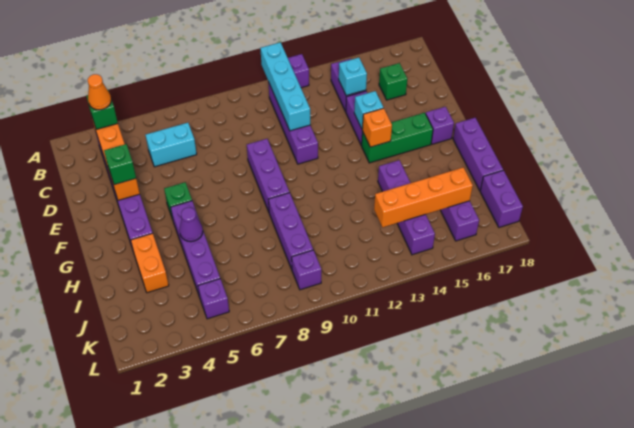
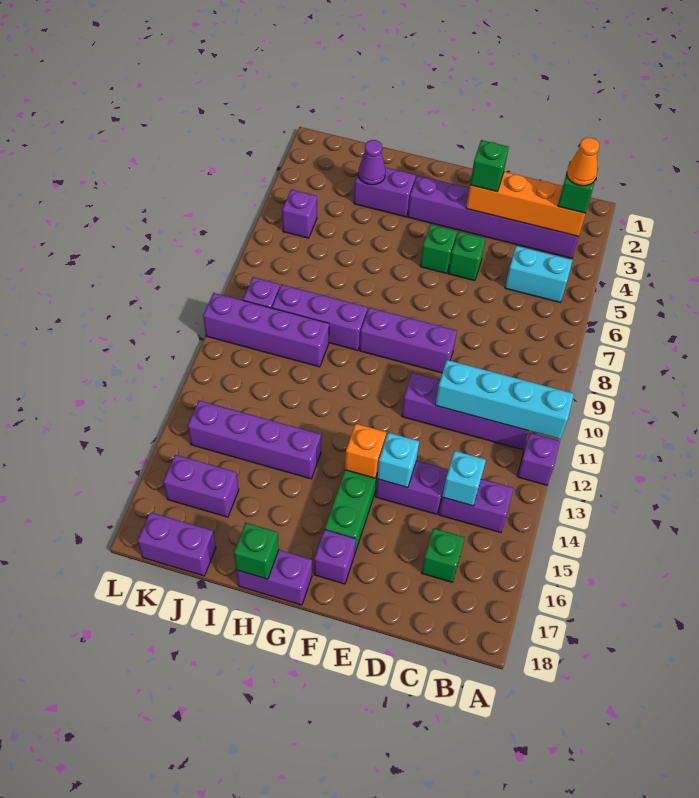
cyan 1x2 brick [146,123,197,167] -> cyan 1x2 brick turned to [505,246,573,302]
none -> green 1x1 brick [448,231,486,281]
purple 1x4 brick [171,201,220,297] -> purple 1x4 brick moved to [203,293,329,367]
purple 1x3 brick [453,118,503,190] -> purple 1x2 brick [236,550,312,605]
orange 1x2 brick [131,233,169,293] -> purple 1x2 brick [354,167,416,217]
purple 1x1 cone [180,208,203,242] -> purple 1x1 cone moved to [358,140,386,185]
none -> green 1x1 brick [234,523,279,579]
orange 1x4 brick [374,167,473,227] -> none

